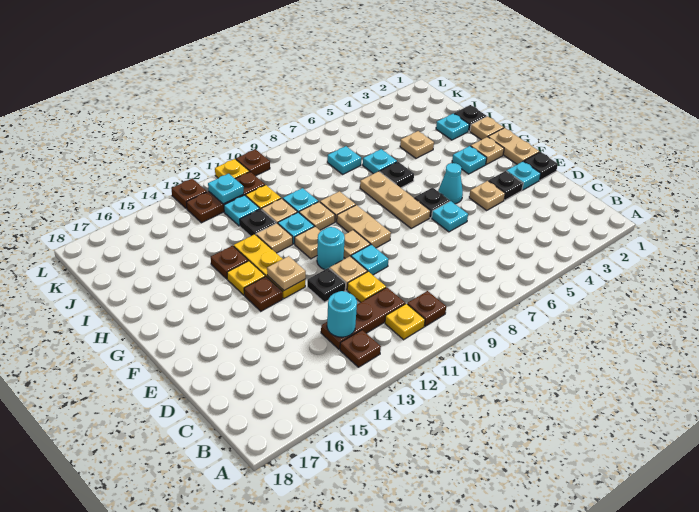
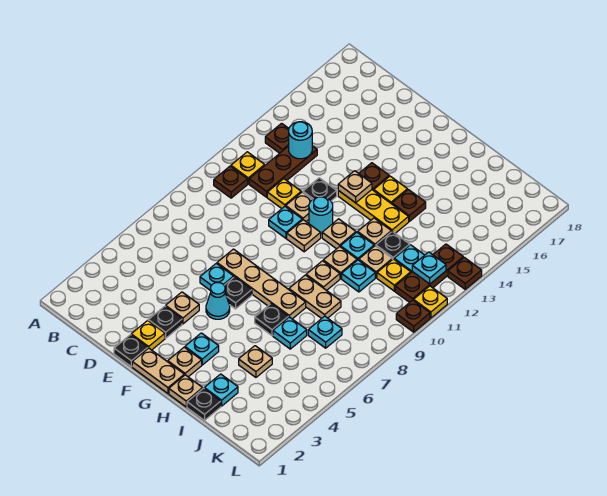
cyan 1x1 plate [507,161,541,190] -> yellow 1x1 plate [131,320,165,350]
tan 1x3 plate [360,171,431,229] -> tan 1x4 plate [217,249,306,319]
tan 1x2 plate [337,205,391,248] -> tan 1x2 plate moved to [289,275,341,318]

